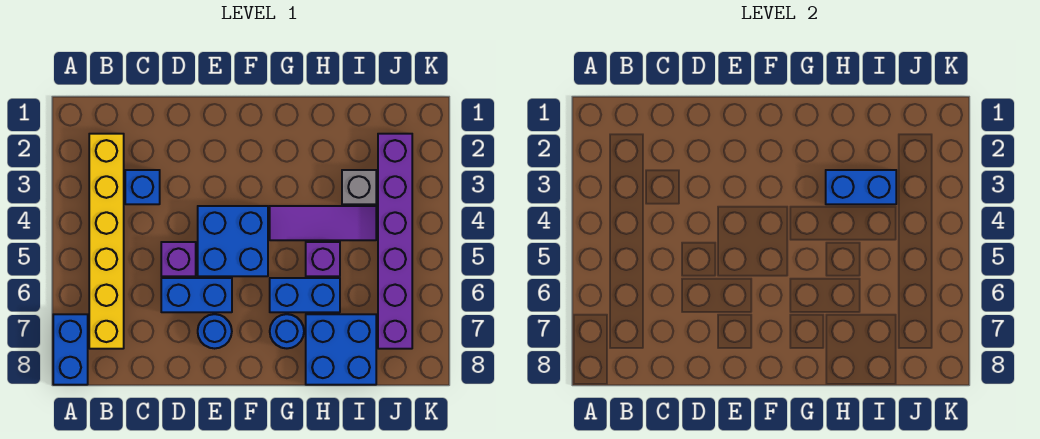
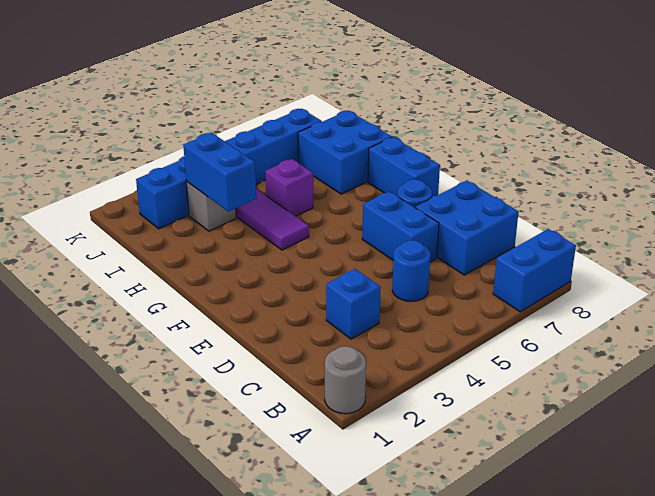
none -> grey 1x1 round brick [325,346,366,414]
yellow 1x6 brick [89,134,124,349] -> none
purple 1x1 brick [161,242,196,276] -> none
blue 2x2 brick [198,206,268,276] -> blue 2x2 brick moved to [415,181,519,275]
blue 1x2 brick [270,278,340,312] -> blue 1x2 brick moved to [368,137,440,197]
blue 1x1 round brick [270,314,304,348] -> blue 1x1 round brick moved to [392,240,431,301]
purple 1x6 brick [378,134,412,349] -> blue 1x6 brick [136,109,322,229]

